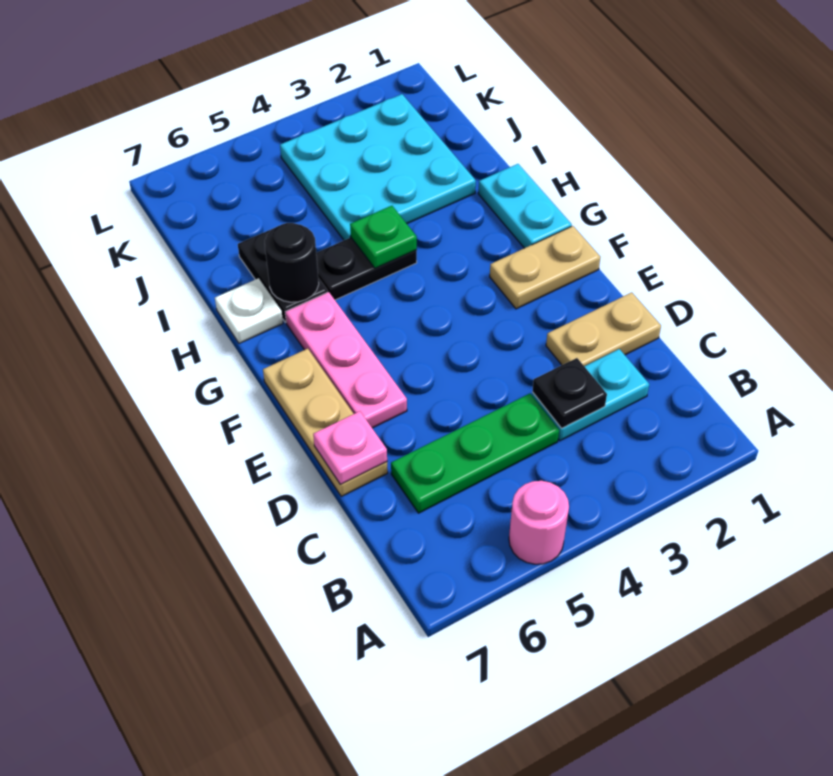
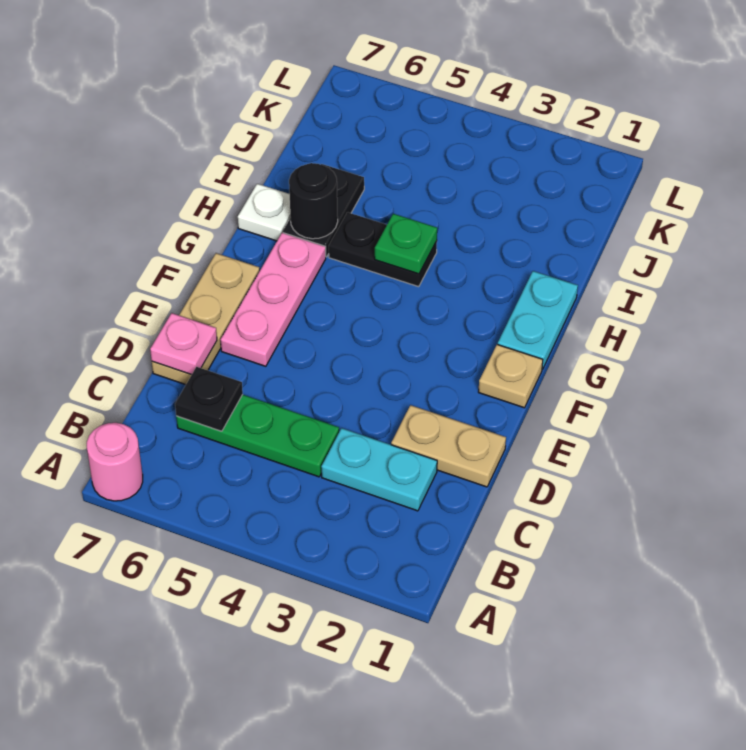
pink 1x1 round brick [509,481,569,564] -> pink 1x1 round brick moved to [87,423,143,501]
black 1x1 plate [532,358,607,428] -> black 1x1 plate moved to [175,367,243,431]
tan 1x2 plate [490,226,600,309] -> tan 1x1 plate [479,344,543,408]
cyan 3x3 plate [280,94,476,240] -> none

